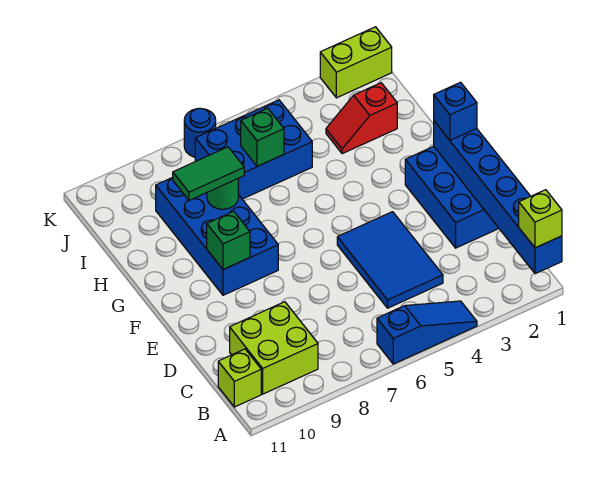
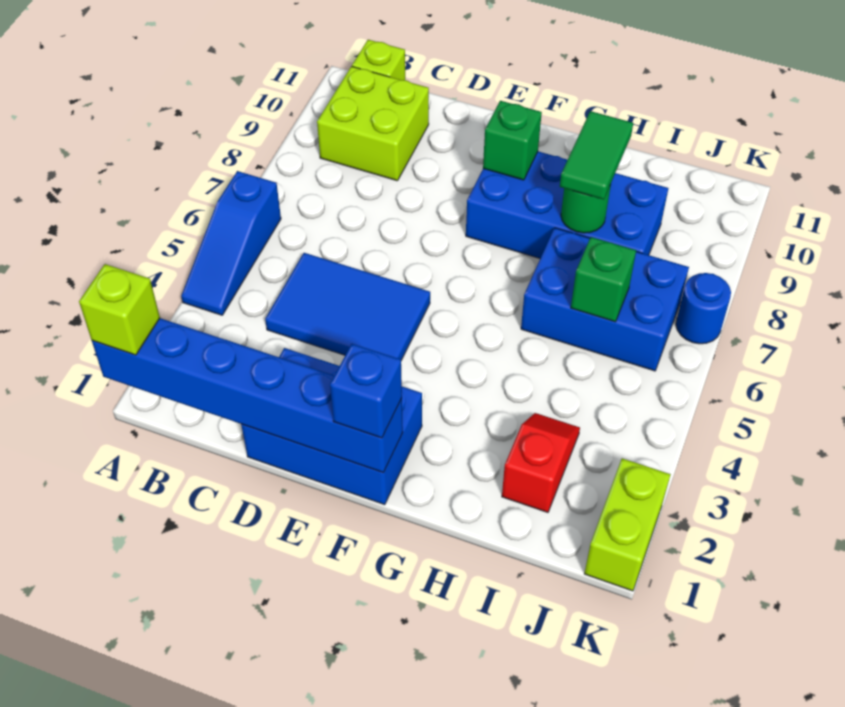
blue 2x3 brick [195,100,312,199] -> blue 2x3 brick turned to [521,228,689,371]

